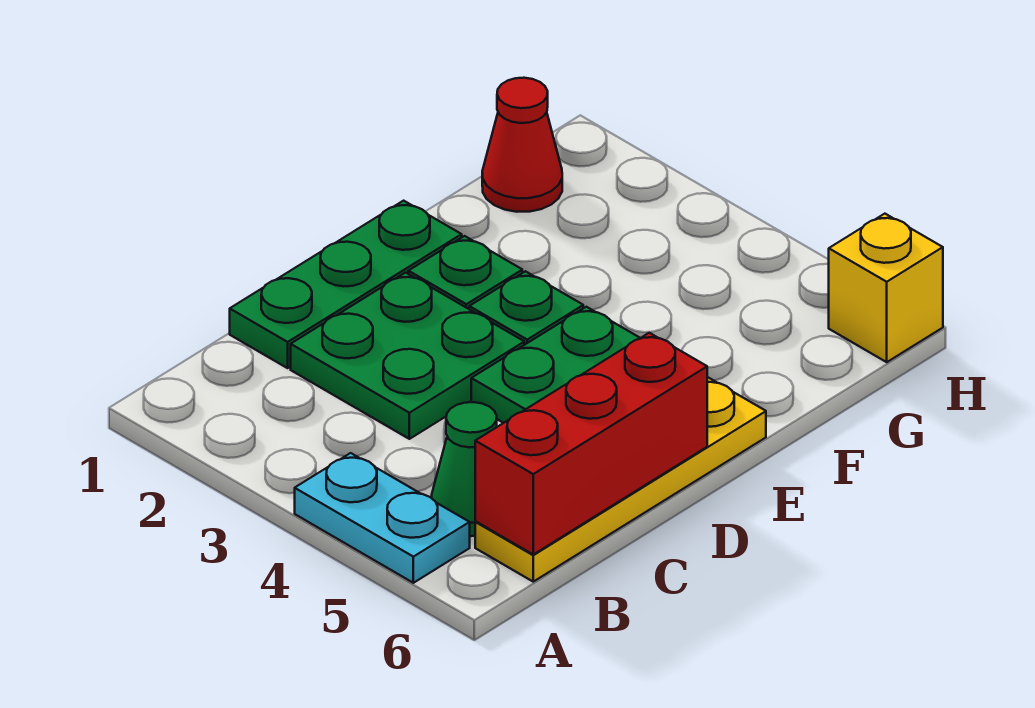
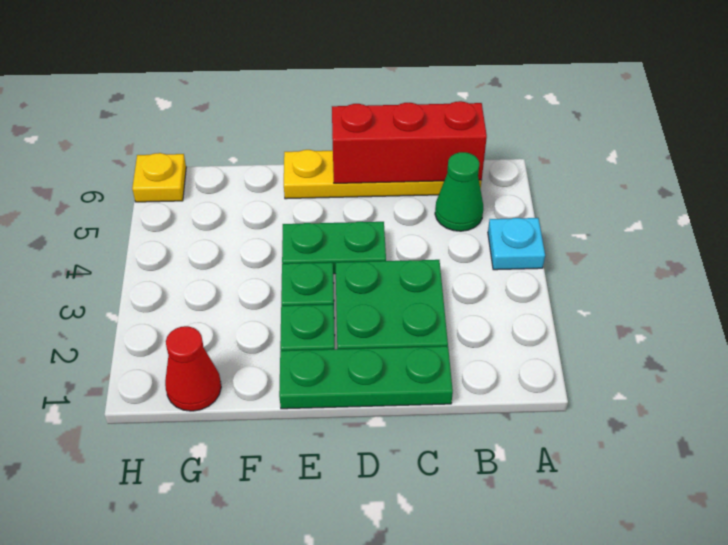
cyan 1x2 plate [295,453,470,583] -> cyan 1x1 plate [488,218,545,270]
yellow 1x1 brick [829,214,943,362] -> yellow 1x1 plate [132,153,186,202]

